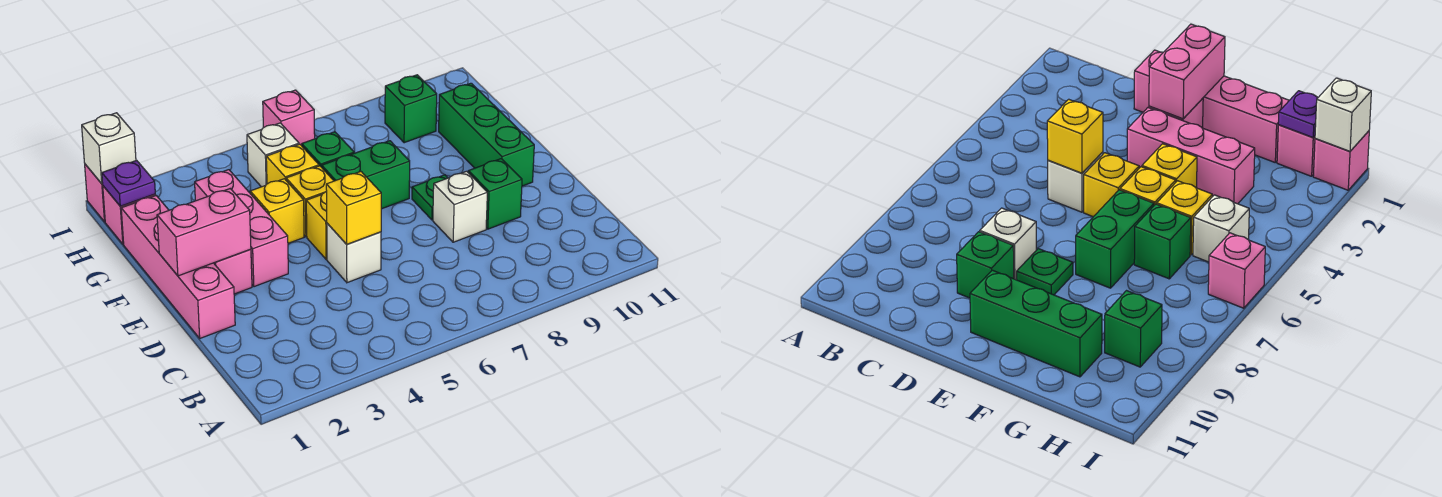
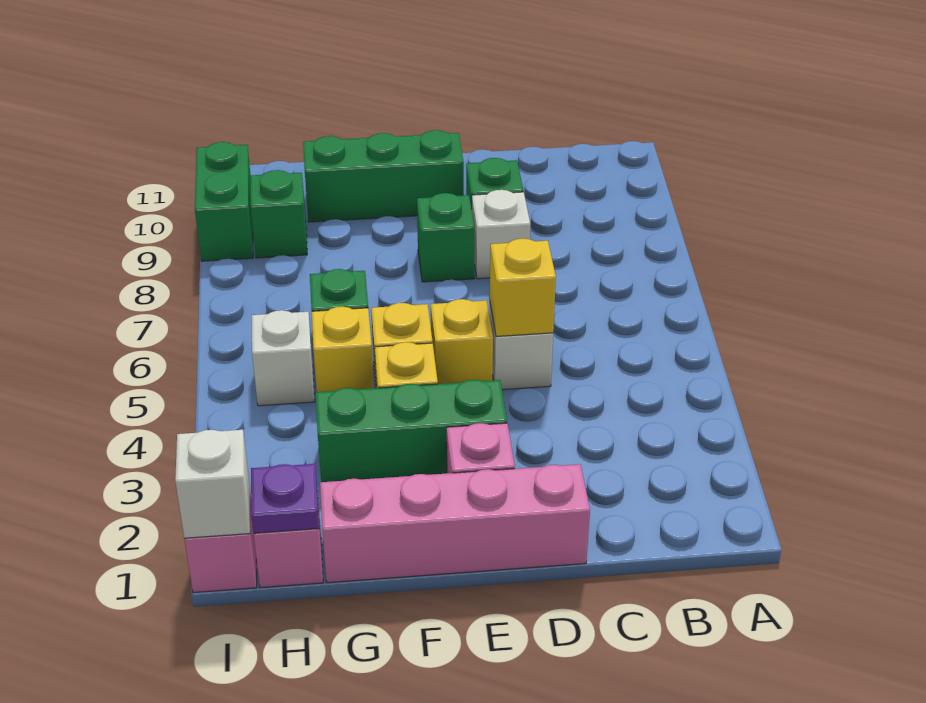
pink 1x2 brick [157,189,251,276] -> none
pink 1x3 brick [195,170,288,287] -> green 1x3 brick [316,380,507,482]
green 1x1 plate [412,175,447,220] -> green 1x1 brick [417,193,474,282]
green 1x2 brick [322,141,410,209] -> green 1x2 brick moved to [195,142,253,261]
pink 1x1 brick [263,90,315,146] -> none

